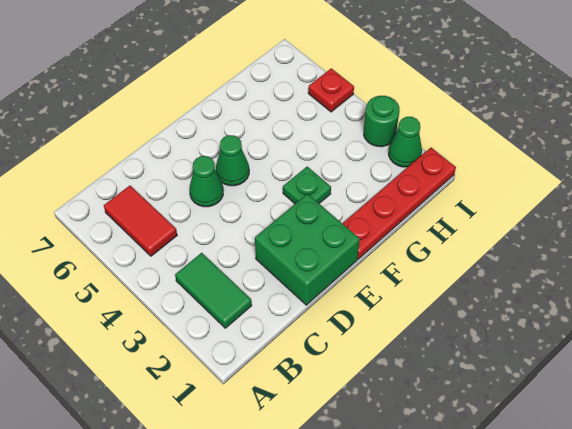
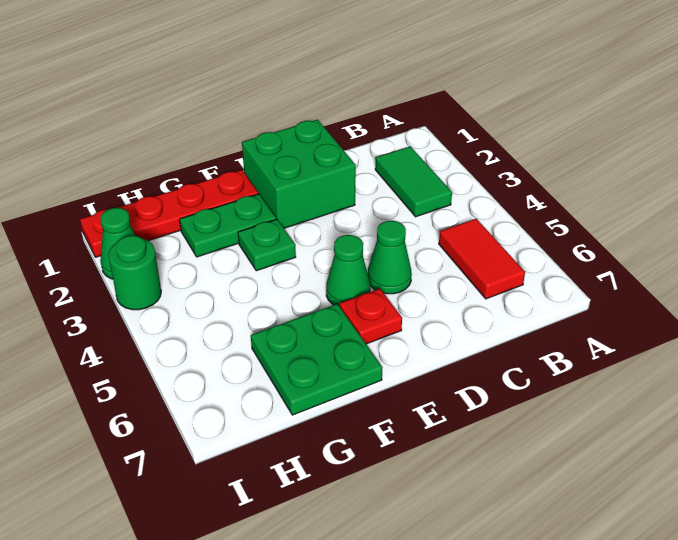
none -> green 1x2 plate [180,194,276,257]
none -> green 2x2 plate [251,304,382,415]
red 1x1 plate [308,68,354,112] -> red 1x1 plate moved to [339,289,402,344]

